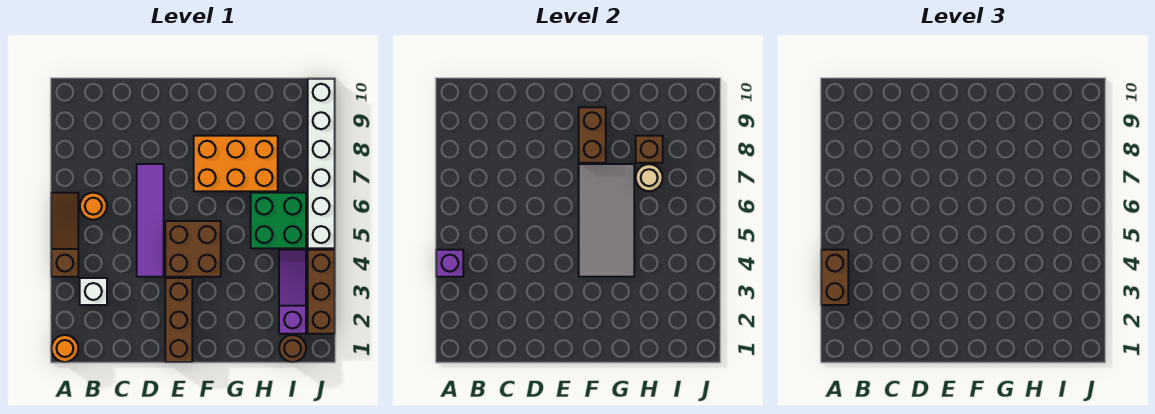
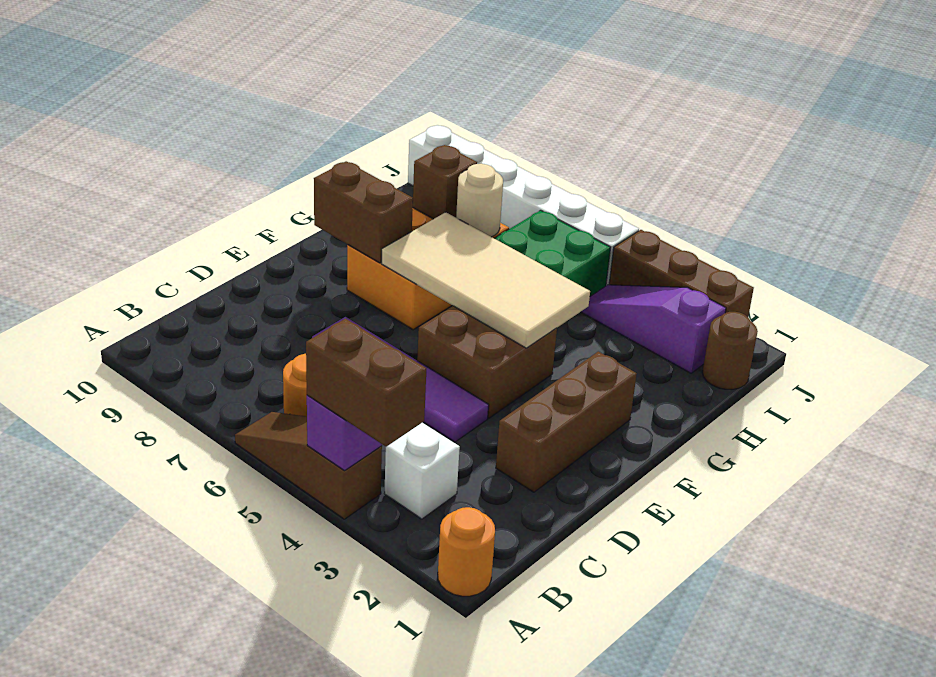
brown 1x3 brick [165,278,192,362] -> brown 1x3 brick turned to [496,351,637,492]
grey 2x4 tile [579,164,634,277] -> tan 2x4 tile [381,212,590,348]

